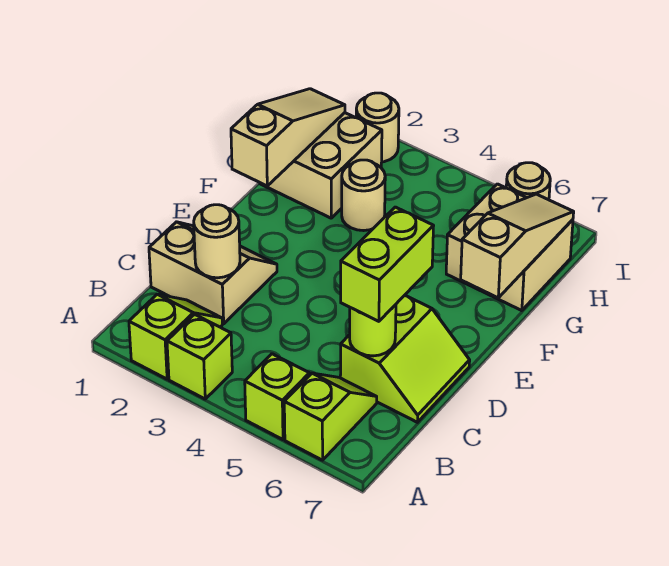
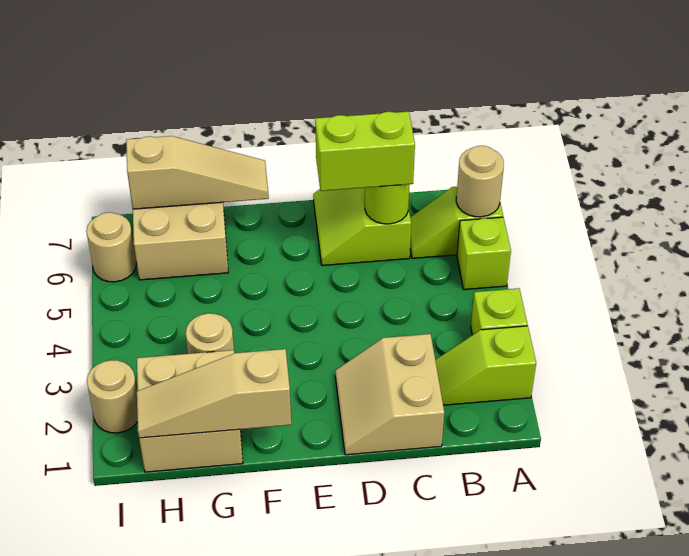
tan 1x1 round brick [194,205,240,278] -> tan 1x1 round brick moved to [456,146,504,217]
lime 2x2 slope [340,295,470,422] -> lime 2x2 slope turned to [313,188,411,266]
tan 1x3 slope [461,194,574,298] -> tan 1x3 slope turned to [126,136,269,209]

